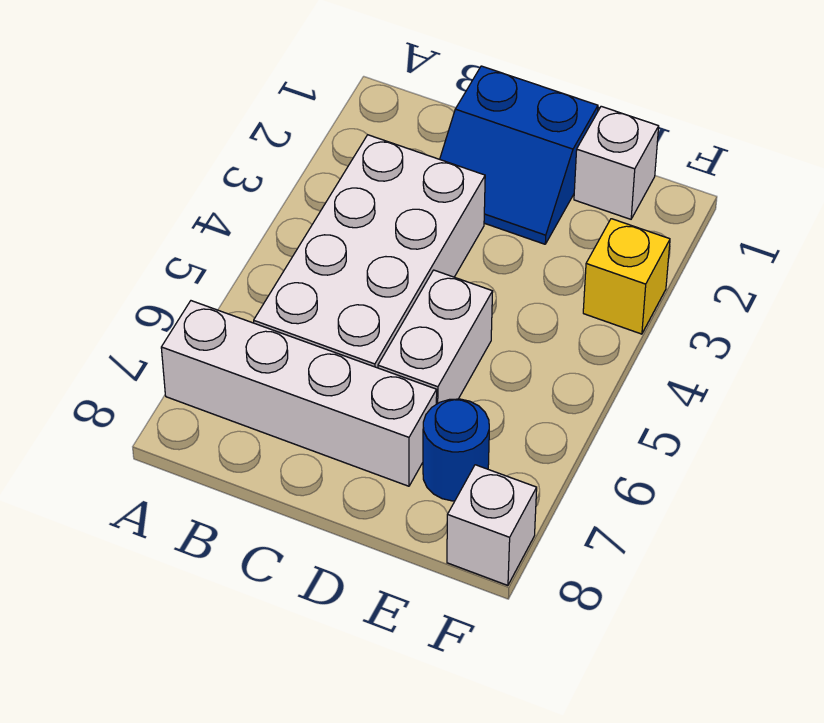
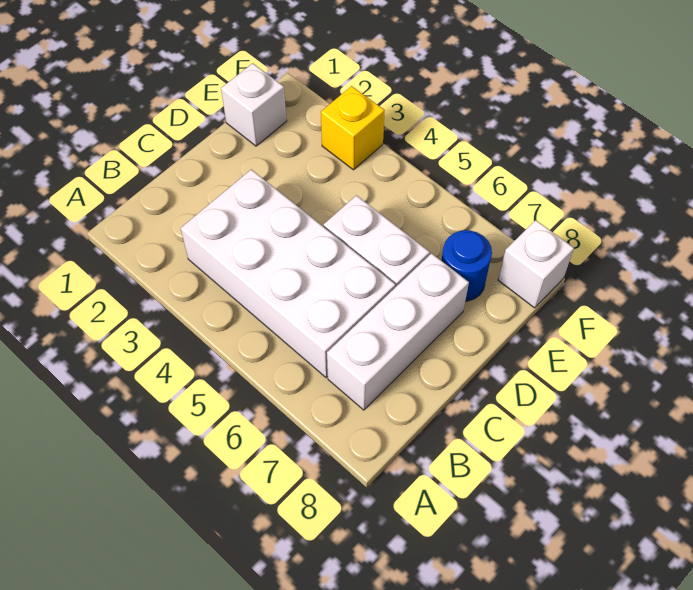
white 1x4 brick [161,301,437,486] -> white 1x3 brick [327,253,469,410]
blue 2x2 slope [440,66,598,244] -> none

